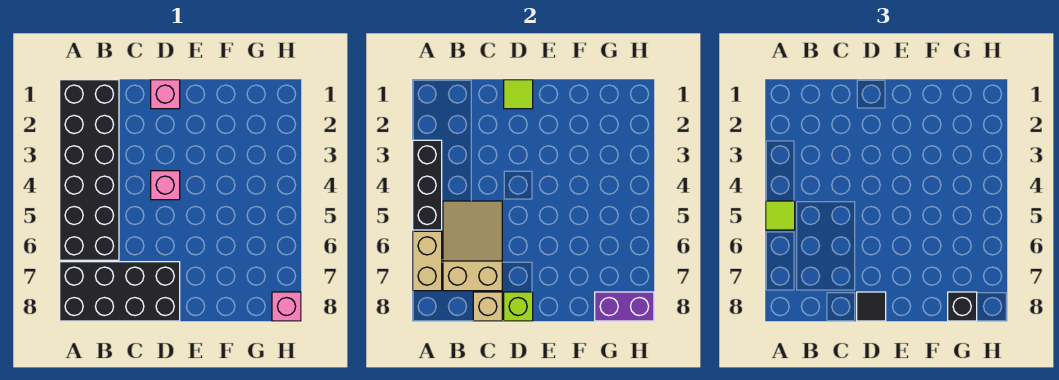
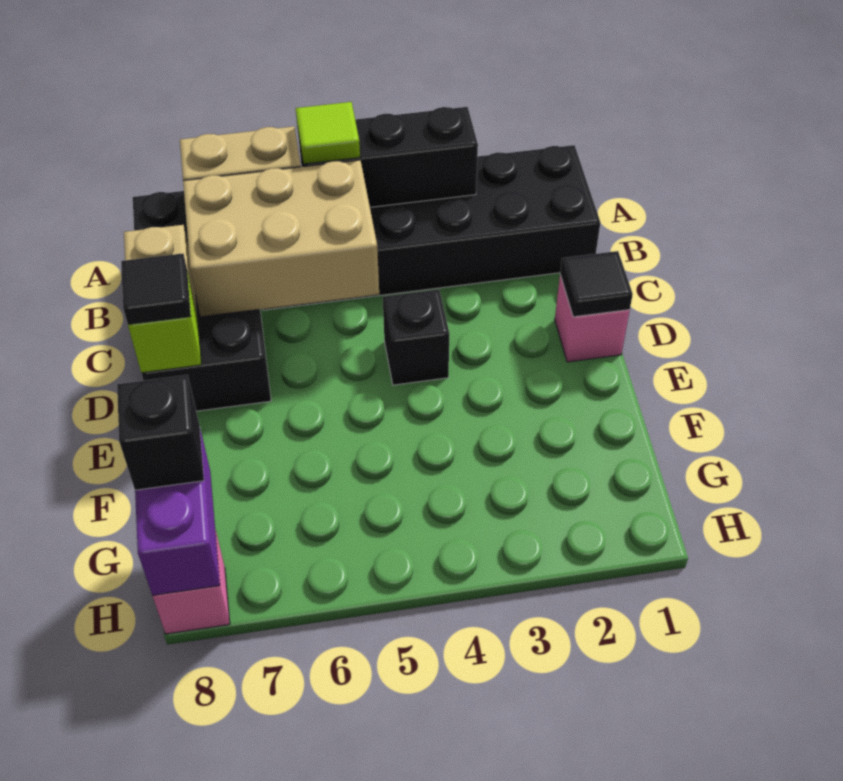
tan 2x3 slope [443,201,502,291] -> tan 2x3 brick [183,160,379,317]
lime 1x1 tile [504,80,533,109] -> black 1x1 tile [560,251,633,317]
pink 1x1 brick [151,171,180,200] -> black 1x1 brick [383,290,449,385]

